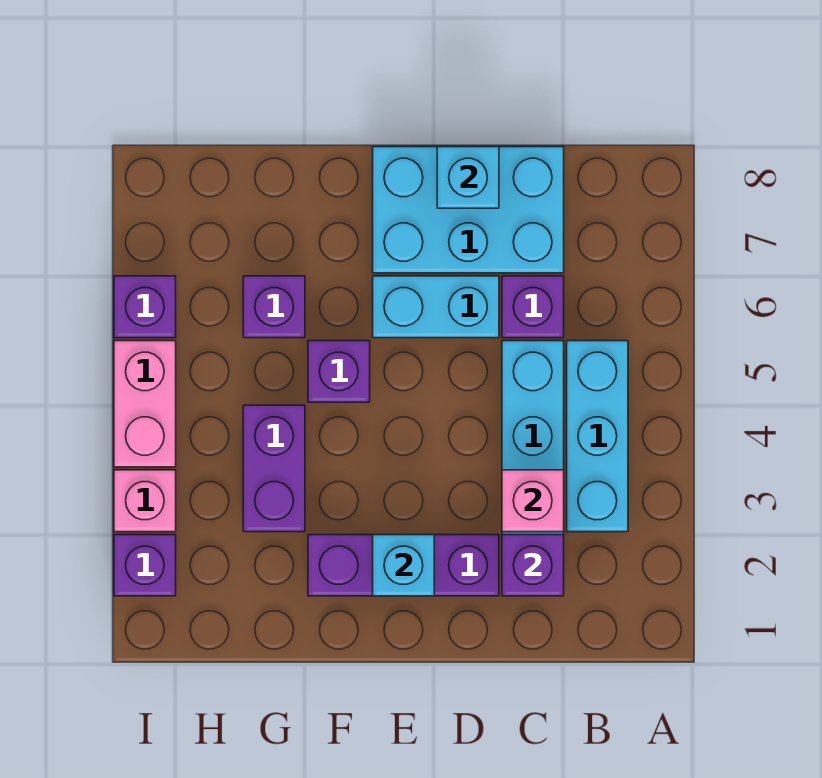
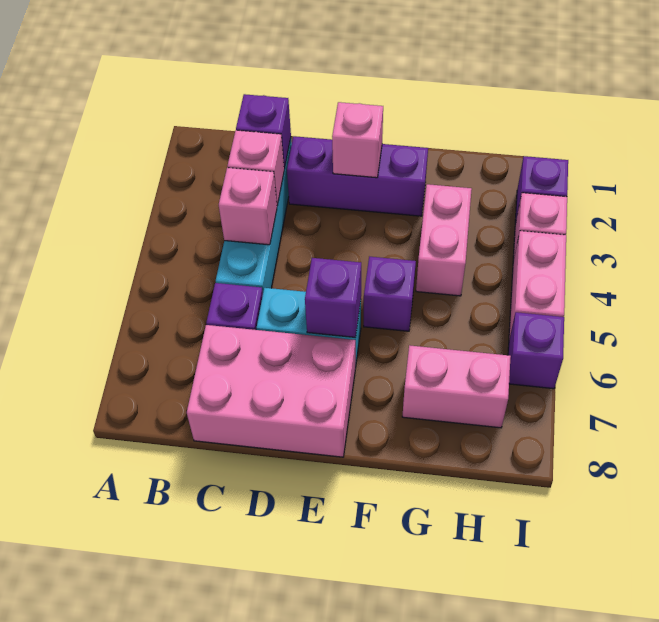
cyan 1x3 brick [567,341,628,532] -> none
none -> pink 1x1 brick [219,168,277,245]
cyan 2x3 brick [373,147,564,273] -> pink 2x3 brick [187,325,355,457]
cyan 1x1 brick [437,147,499,208] -> none
cyan 1x1 brick [373,535,434,596] -> pink 1x1 brick [332,102,383,178]
purple 1x2 brick [243,405,305,532] -> pink 1x2 brick [416,184,472,296]
purple 1x1 brick [243,276,305,338] -> purple 1x1 brick moved to [305,258,361,337]
none -> pink 1x2 brick [402,345,511,428]

